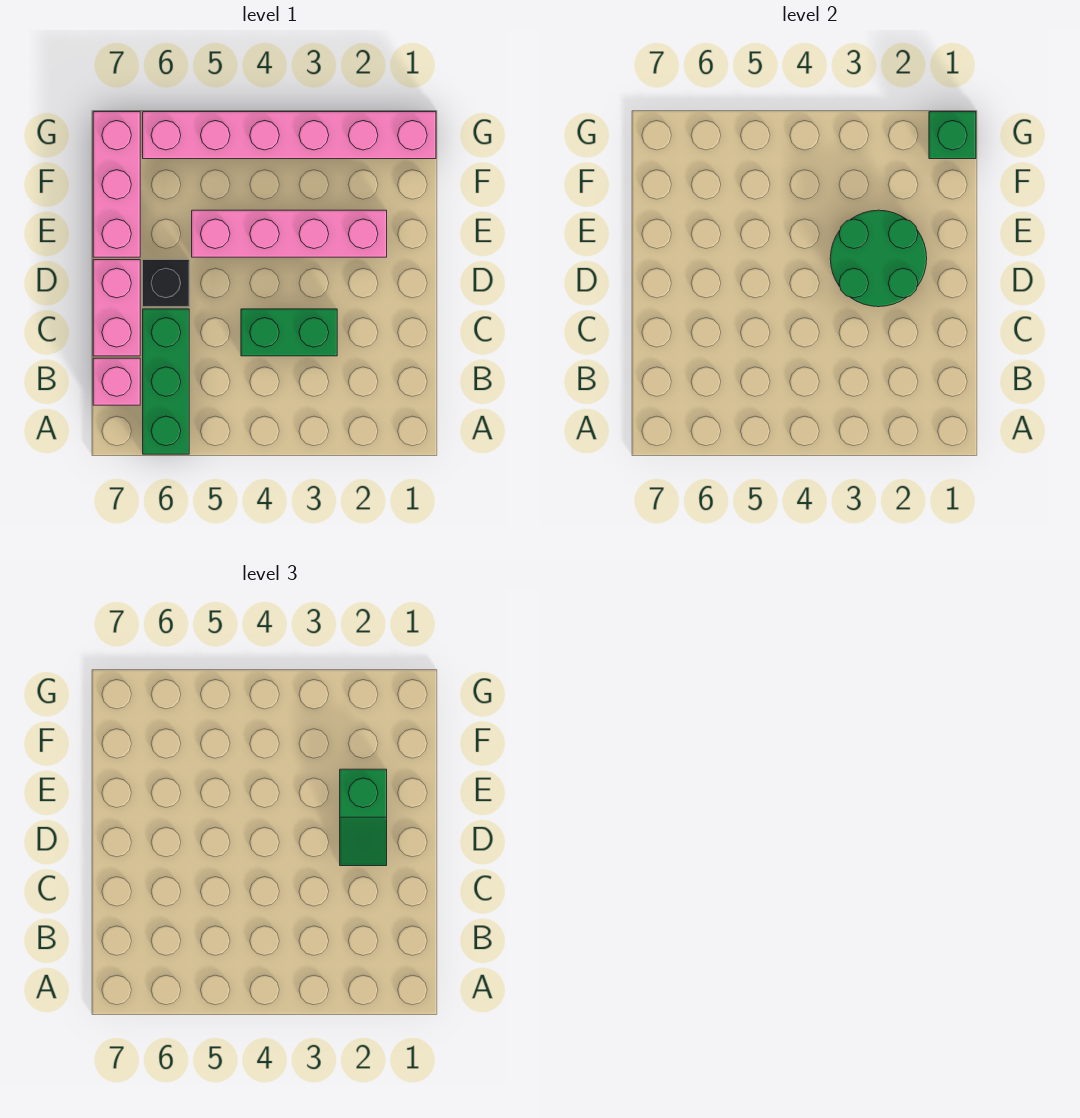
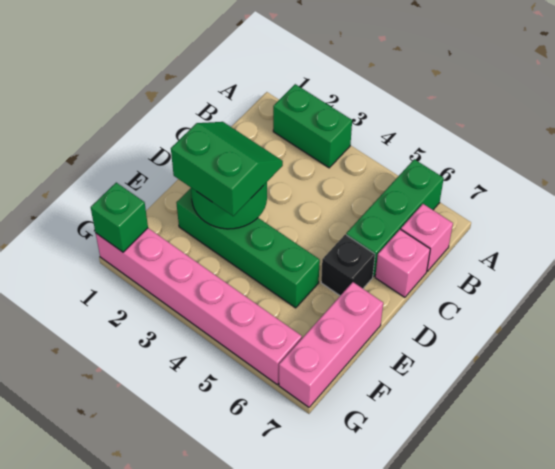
green 1x2 brick [241,309,337,356] -> green 1x2 brick moved to [273,84,352,168]
pink 1x2 brick [93,260,140,356] -> pink 1x1 brick [375,229,430,297]
green 1x2 slope [340,769,387,866] -> green 2x2 slope [171,122,283,216]
pink 1x4 brick [192,210,387,257] -> green 1x4 brick [176,188,320,308]

